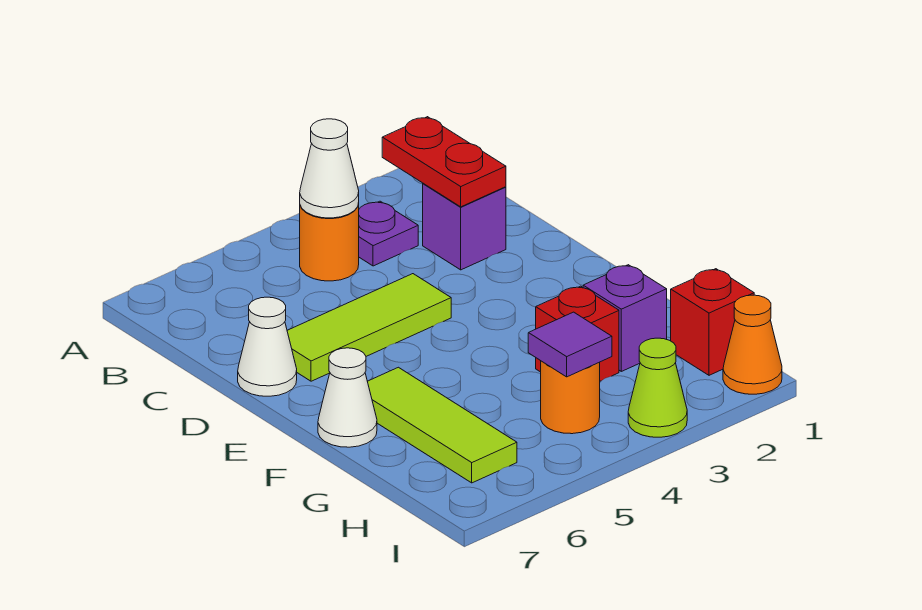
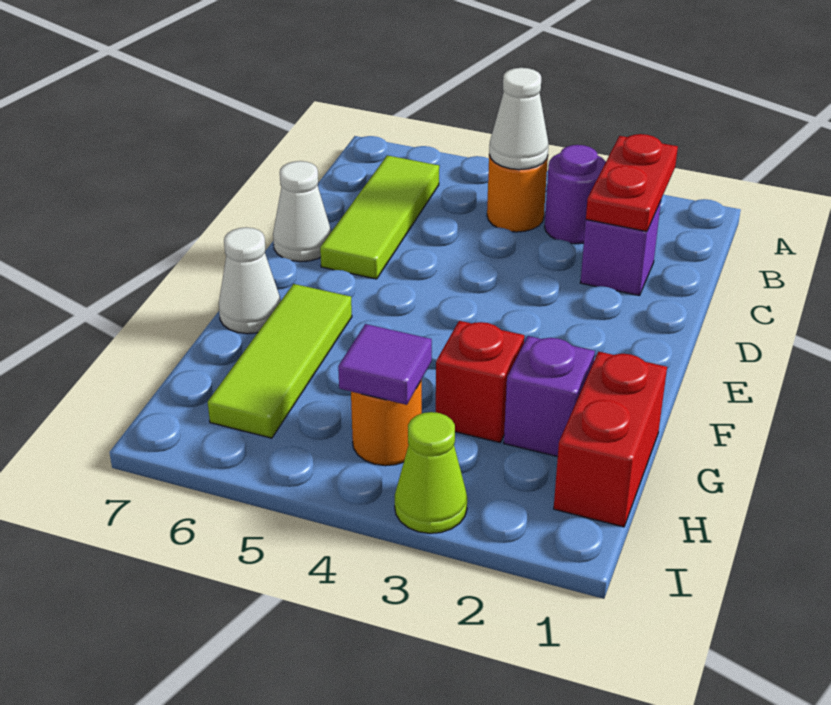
purple 1x1 plate [359,201,418,266] -> purple 1x1 round brick [545,145,606,244]
lime 1x3 tile [287,274,451,381] -> lime 1x3 tile turned to [320,155,439,279]
red 1x1 brick [671,269,754,375] -> red 1x2 brick [554,352,667,527]
orange 1x1 cone [723,295,782,394] -> none

